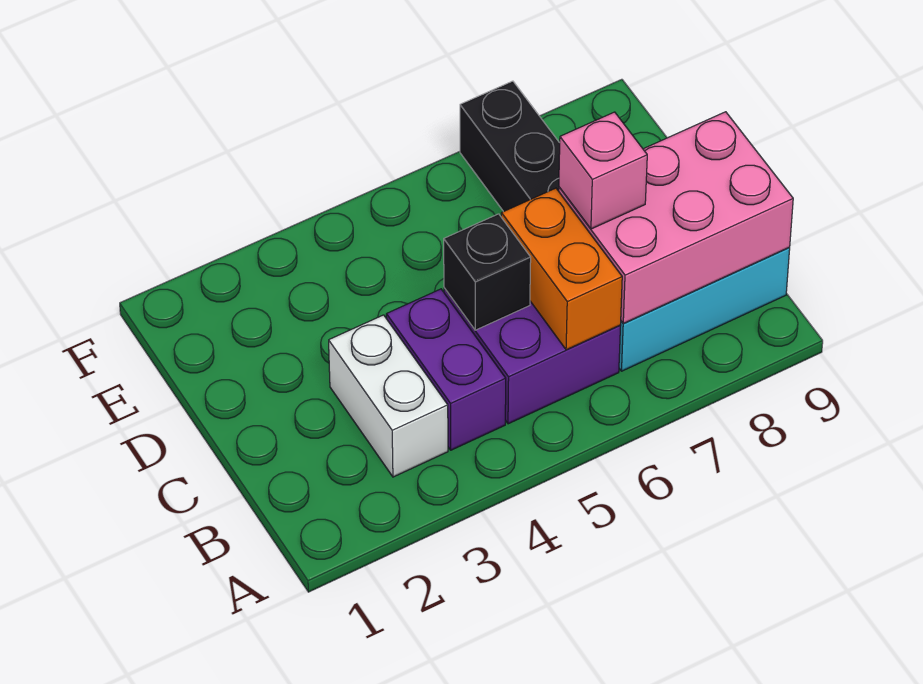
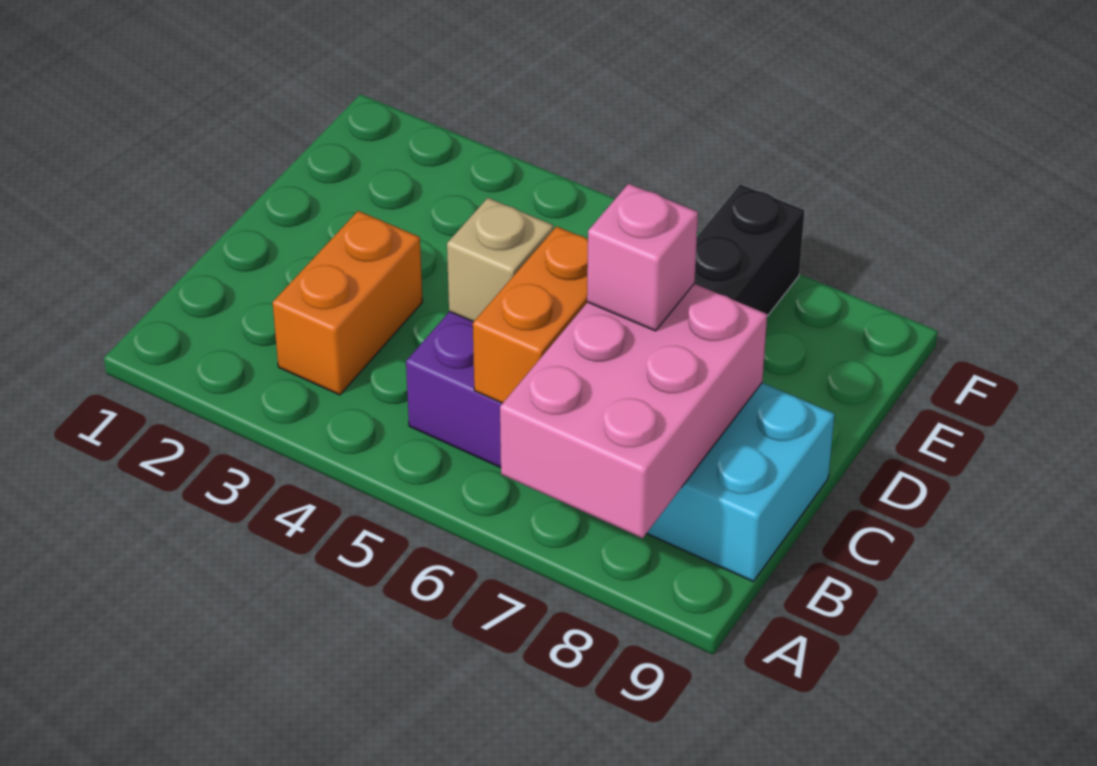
white 1x2 brick [329,315,448,477] -> orange 1x2 brick [273,211,422,395]
purple 1x2 brick [386,289,506,450] -> none
pink 2x3 brick [559,112,793,323] -> pink 2x3 brick turned to [500,284,767,538]
black 1x1 brick [444,214,531,330] -> tan 1x1 brick [447,198,553,322]

